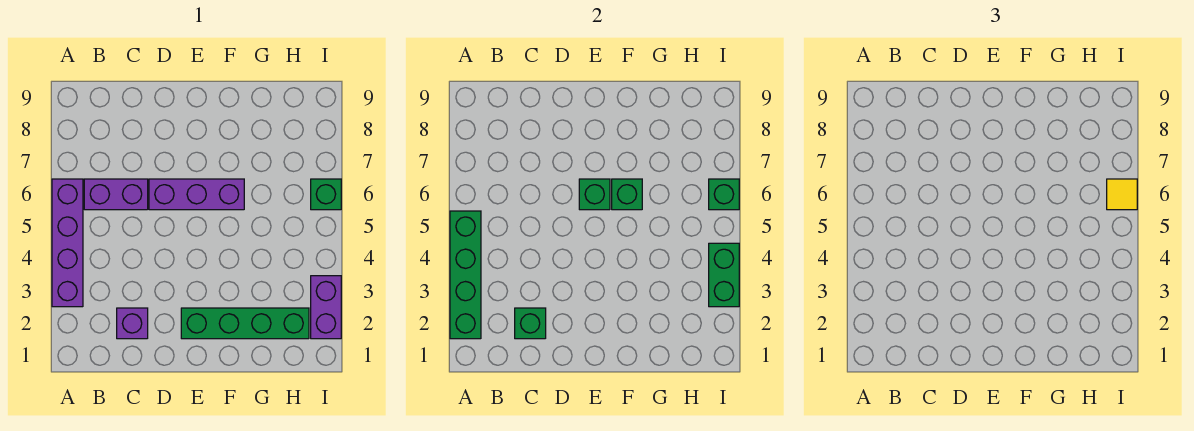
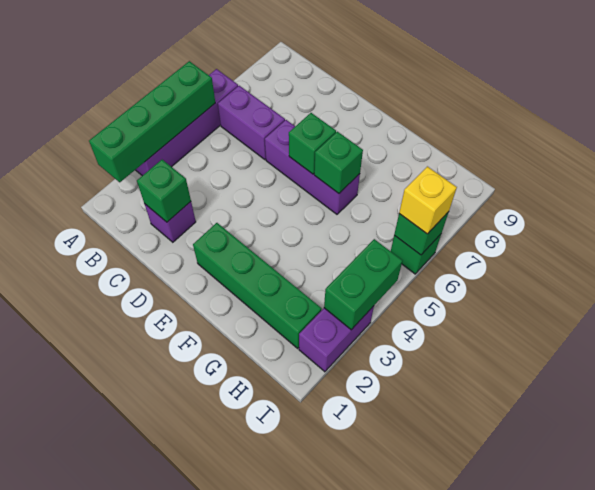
yellow 1x1 tile [1107,179,1137,210] -> yellow 1x1 brick [399,166,457,234]

